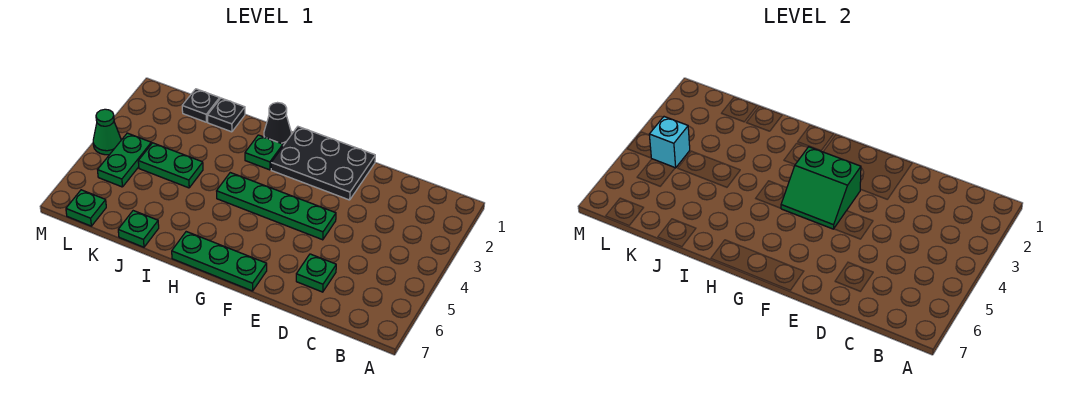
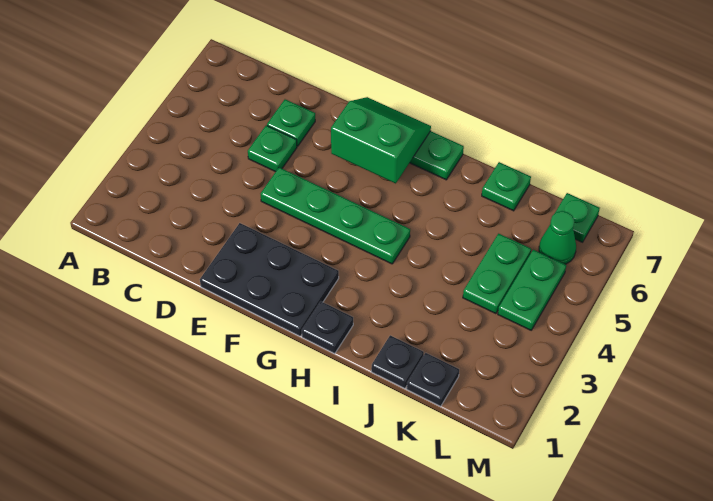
green 2x2 slope [781,147,861,229] -> green 2x2 slope moved to [331,97,431,183]
black 1x1 cone [264,103,291,146] -> black 1x1 plate [302,301,353,354]
green 1x1 plate [245,135,283,170] -> green 1x1 plate moved to [248,126,297,172]
green 1x2 plate [138,143,203,188] -> green 1x2 plate turned to [463,234,531,314]
cyan 1x1 brick [649,117,690,168] -> none
green 1x1 cone [93,109,121,155] -> green 1x1 cone moved to [539,211,576,264]

